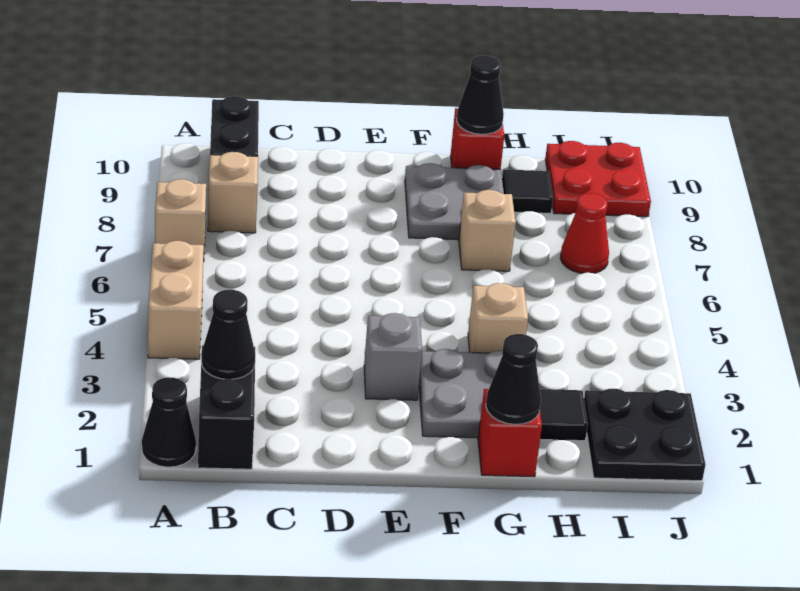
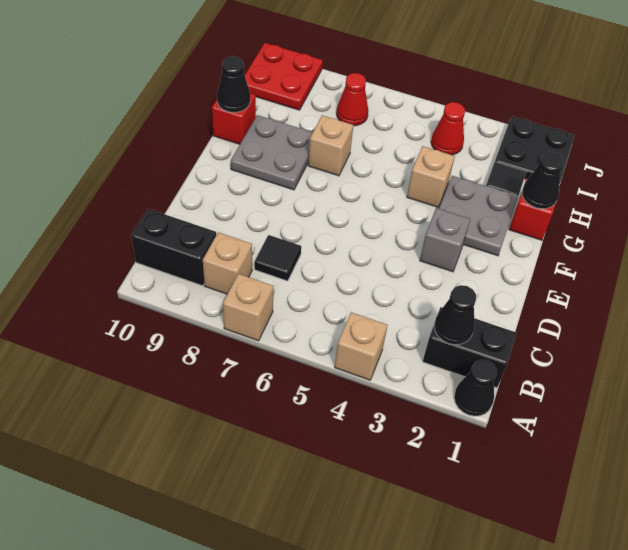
tan 1x2 brick [148,241,204,359] -> tan 1x1 brick [335,312,387,380]
black 1x1 tile [502,169,553,213] -> black 1x1 tile moved to [255,235,301,281]
none -> red 1x1 cone [431,102,465,155]

